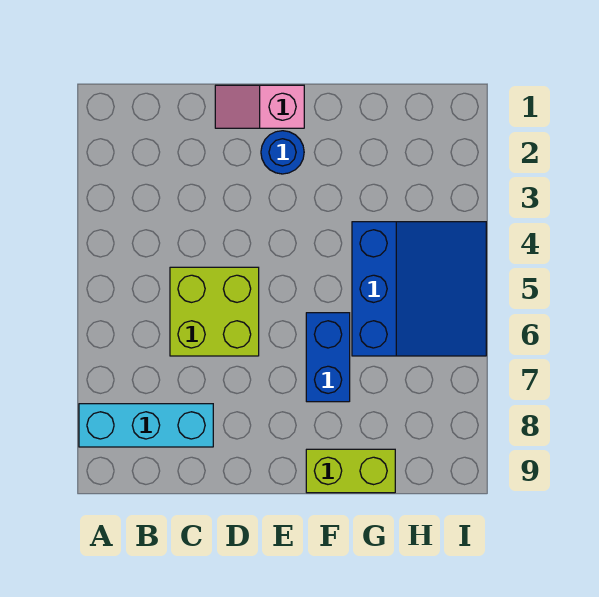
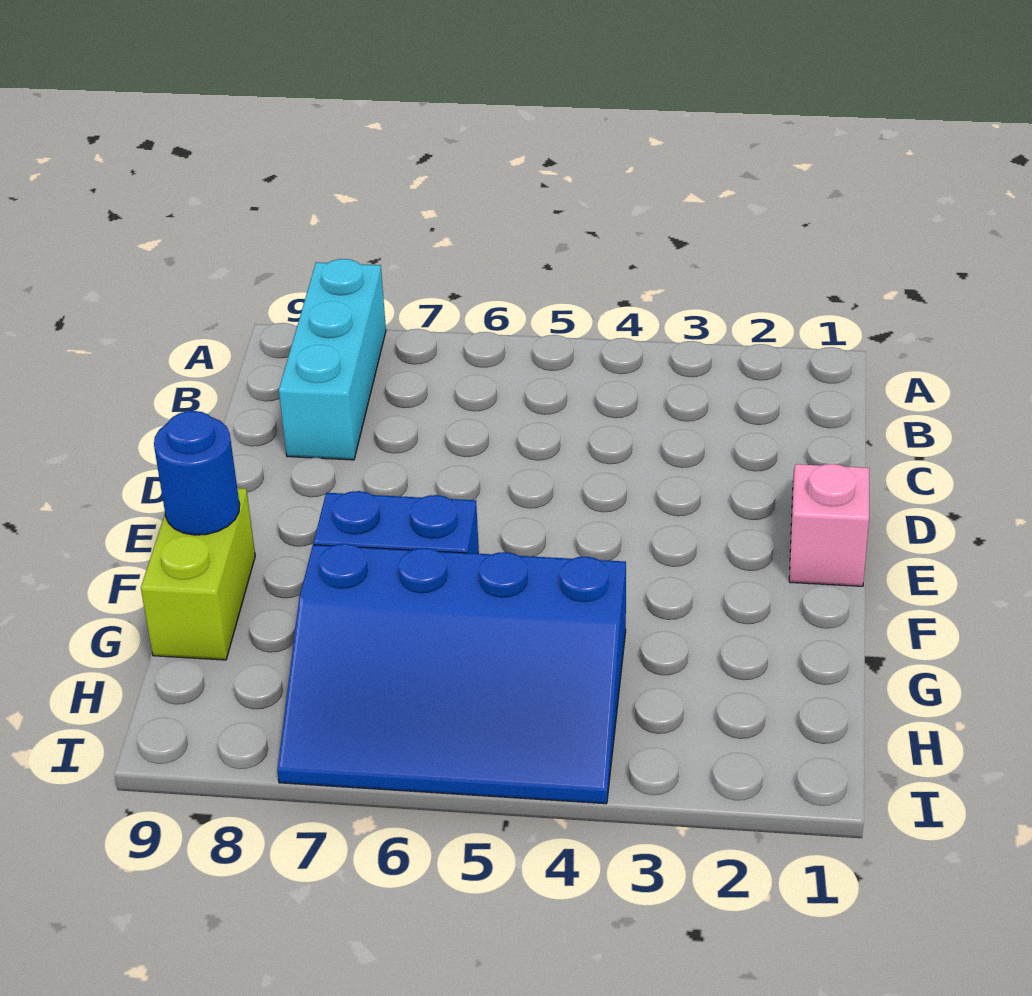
lime 2x2 brick [170,267,259,356] -> none
blue 1x1 round brick [261,131,304,174] -> blue 1x1 round brick moved to [154,411,240,535]
blue 3x3 slope [352,222,486,356] -> blue 3x4 slope [277,544,626,804]

